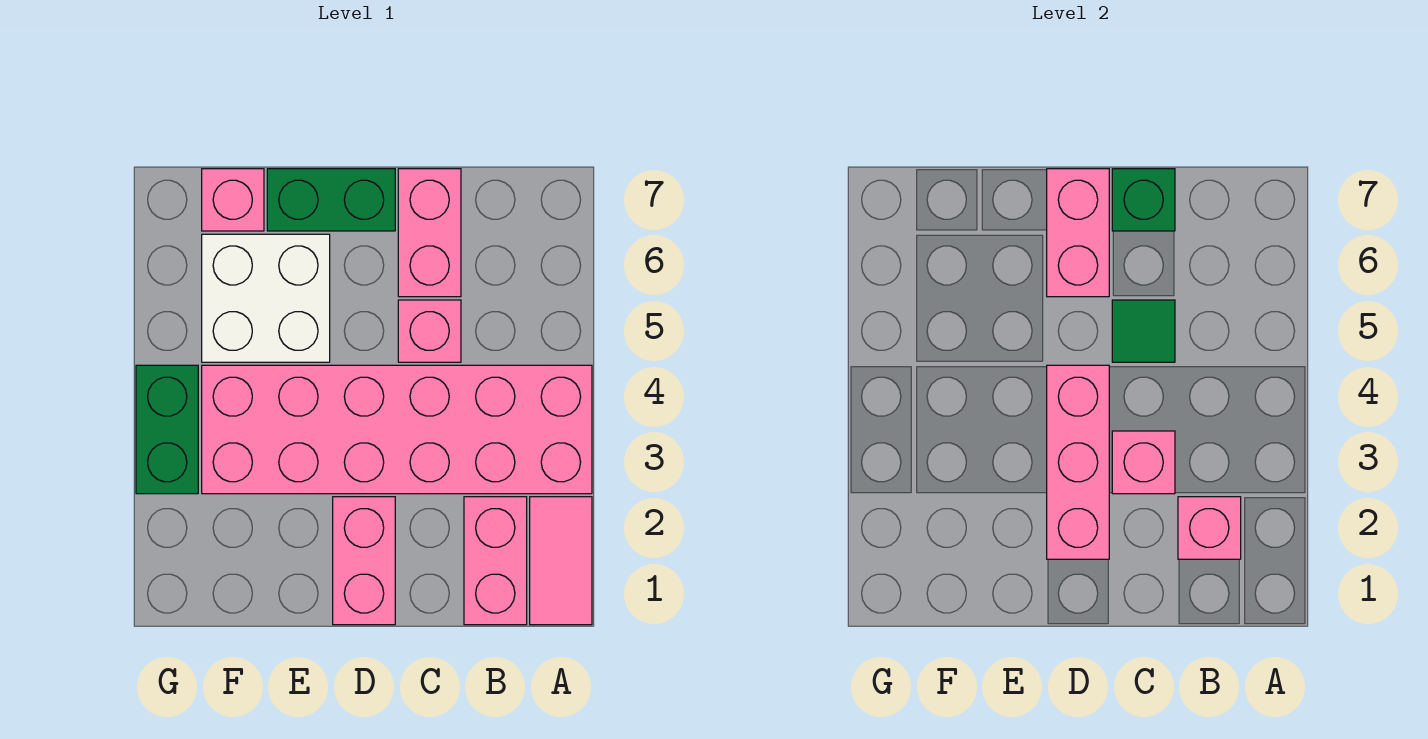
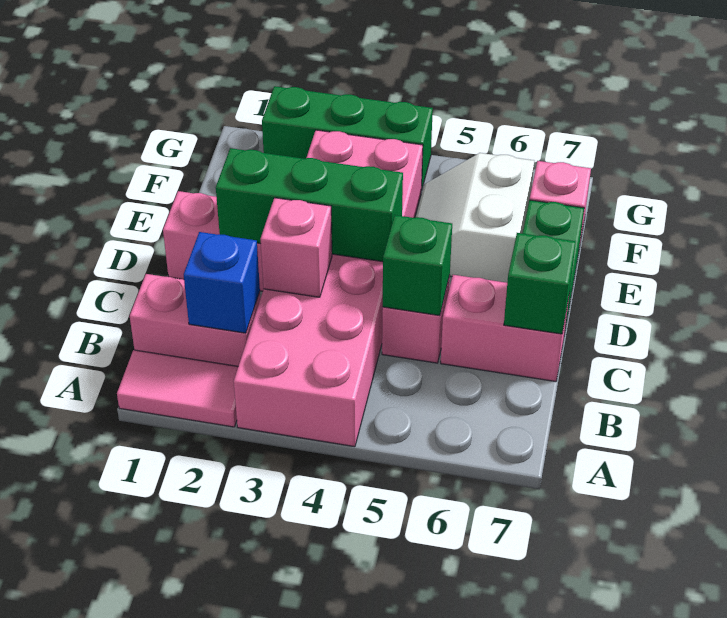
pink 1x1 brick [1178,497,1241,559] -> blue 1x1 brick [184,232,260,333]
green 1x1 tile [1112,300,1175,362] -> green 1x1 brick [383,215,452,316]
pink 1x3 brick [1047,365,1109,559] -> green 1x3 brick [216,148,403,262]
pink 1x2 brick [1047,169,1109,297] -> none
white 2x2 brick [202,234,330,362] -> white 2x2 slope [416,153,534,283]
green 1x2 brick [136,365,198,494] -> green 1x3 brick [262,86,433,191]

